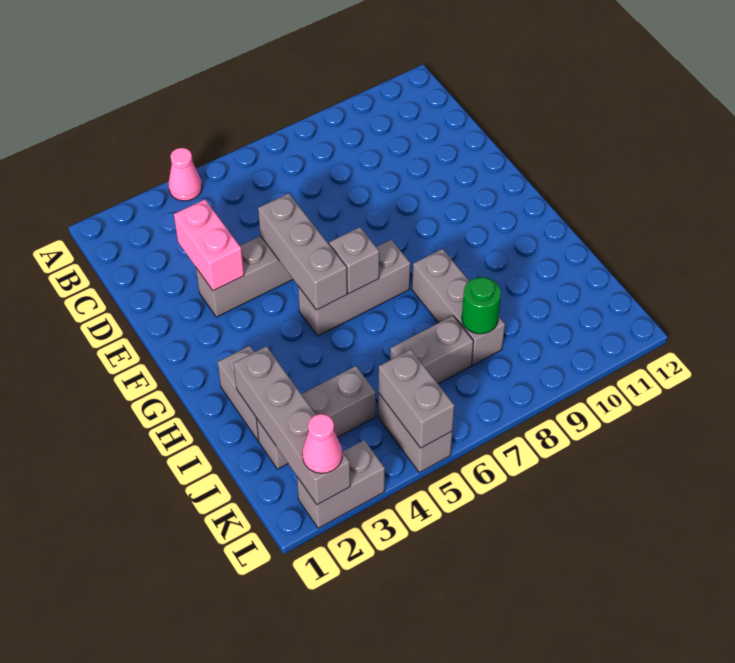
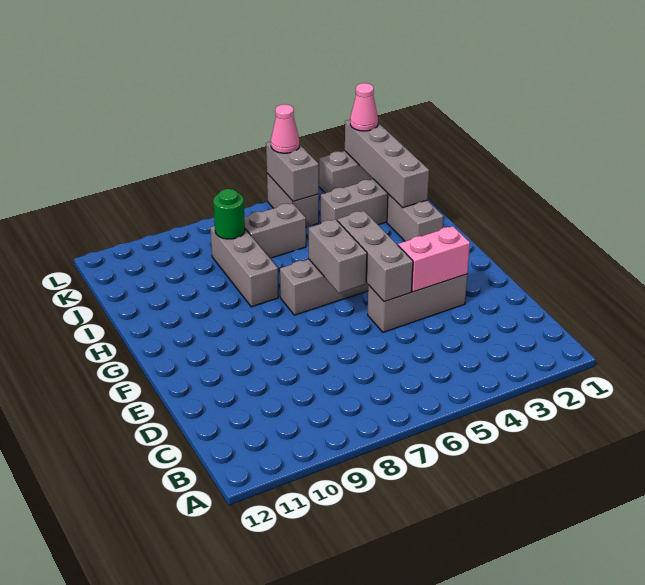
pink 1x1 cone [169,148,202,201] -> pink 1x1 cone moved to [271,104,299,153]
pink 1x2 brick [174,200,244,291] -> pink 1x2 brick turned to [398,226,470,292]
grey 1x1 brick [329,227,379,294] -> grey 1x2 brick [309,219,367,293]

